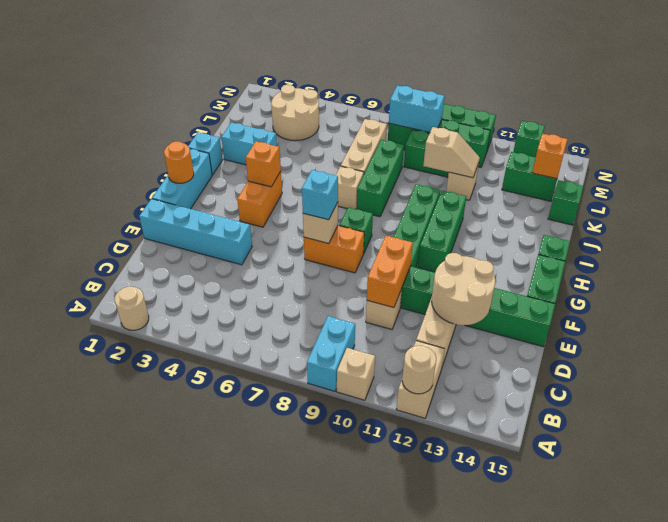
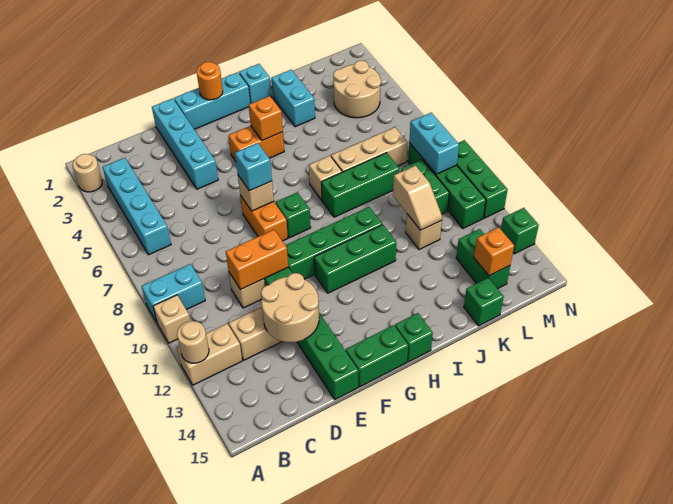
none -> cyan 1x4 brick [103,158,171,255]

